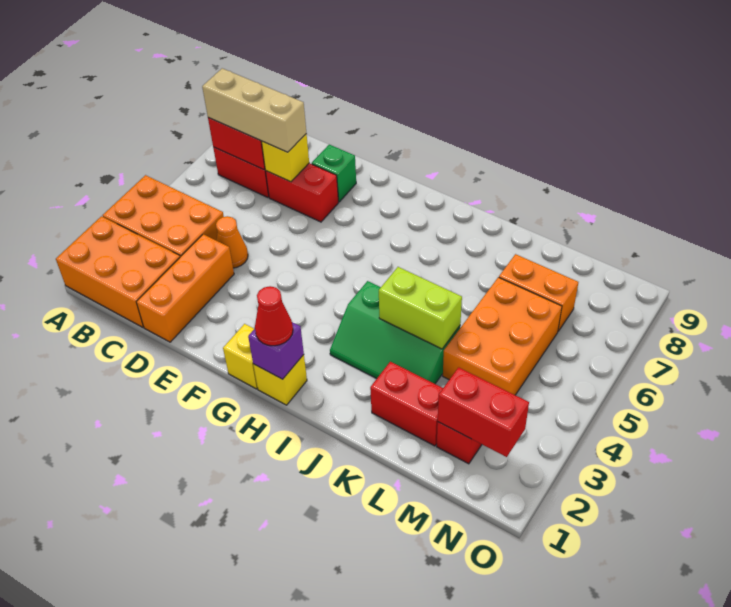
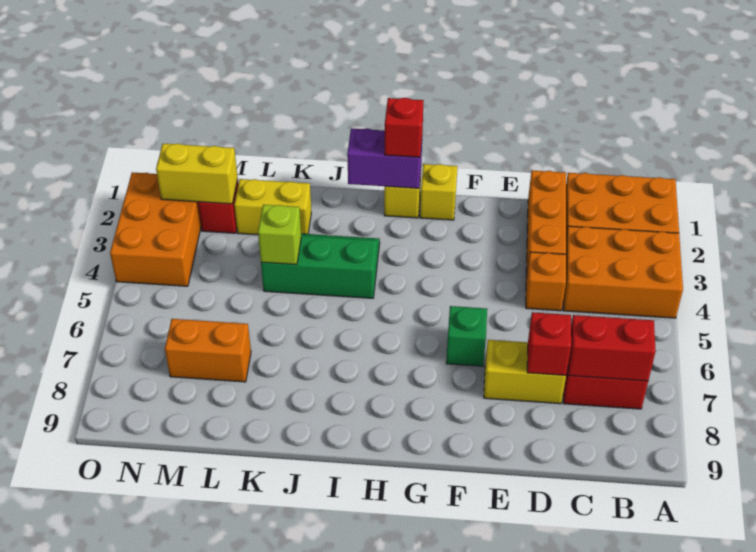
tan 1x3 brick [202,68,306,152] -> none
orange 1x1 cone [216,216,248,268] -> orange 1x1 brick [526,252,566,311]
red 1x2 brick [266,163,339,222] -> yellow 1x2 brick [484,340,566,404]
yellow 1x1 brick [262,134,309,182] -> red 1x1 brick [527,312,571,375]
green 1x1 brick [312,145,356,202] -> green 1x1 brick moved to [446,306,487,366]
purple 1x1 brick [248,322,304,379] -> purple 1x2 brick [347,128,422,188]
red 1x1 cone [255,286,293,346] -> red 1x1 brick [385,98,424,157]
lime 1x2 brick [379,267,462,349] -> lime 1x1 brick [258,205,301,265]
red 1x2 brick [370,362,443,446] -> yellow 1x2 brick [234,179,311,235]
orange 2x3 brick [443,277,562,395] -> orange 2x3 brick moved to [110,172,201,286]
red 1x2 brick [438,367,529,457] -> yellow 1x2 brick [156,144,238,204]

